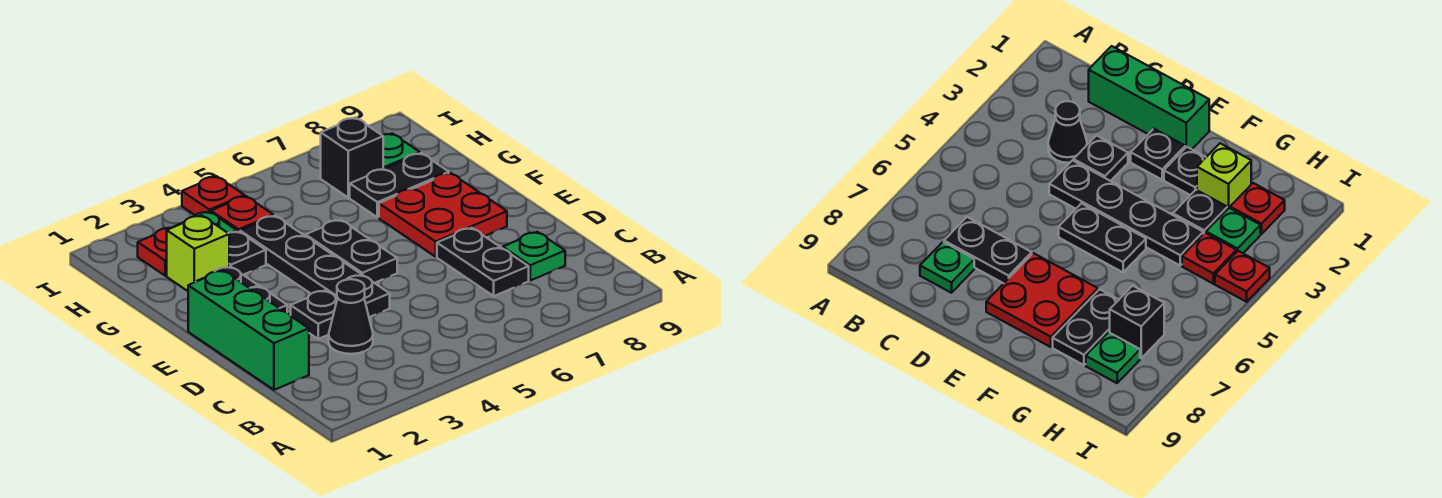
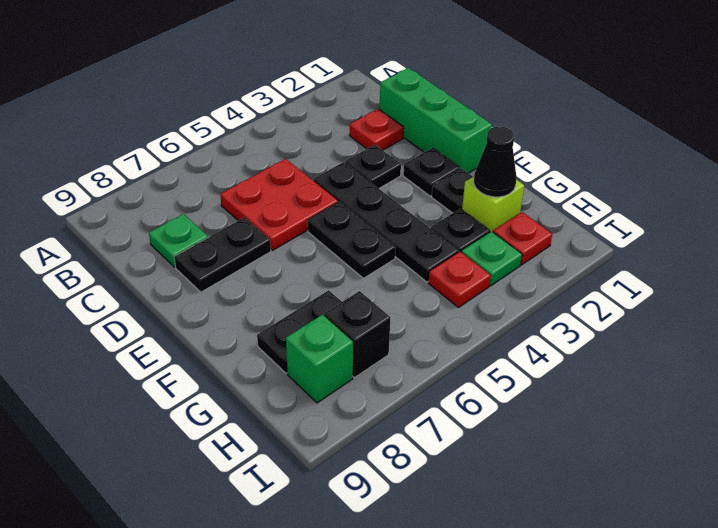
black 1x1 cone [329,279,373,354] -> black 1x1 cone moved to [474,127,516,197]
black 1x2 plate [437,228,529,296] -> black 1x2 plate turned to [174,217,271,292]
red 2x2 plate [379,173,507,257] -> red 2x2 plate moved to [220,159,338,250]
green 1x1 plate [382,134,420,169] -> green 1x1 brick [286,315,353,403]
red 1x1 plate [182,176,244,215] -> red 1x1 plate moved to [350,109,404,150]

